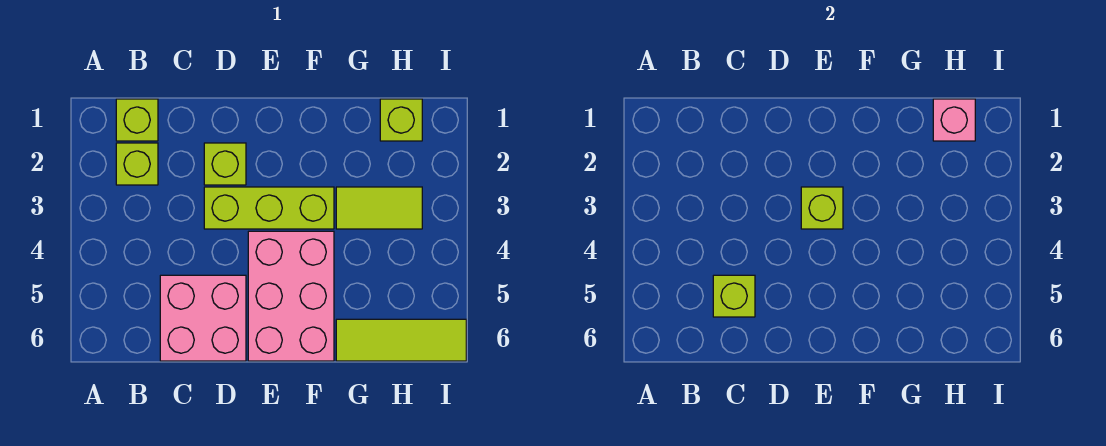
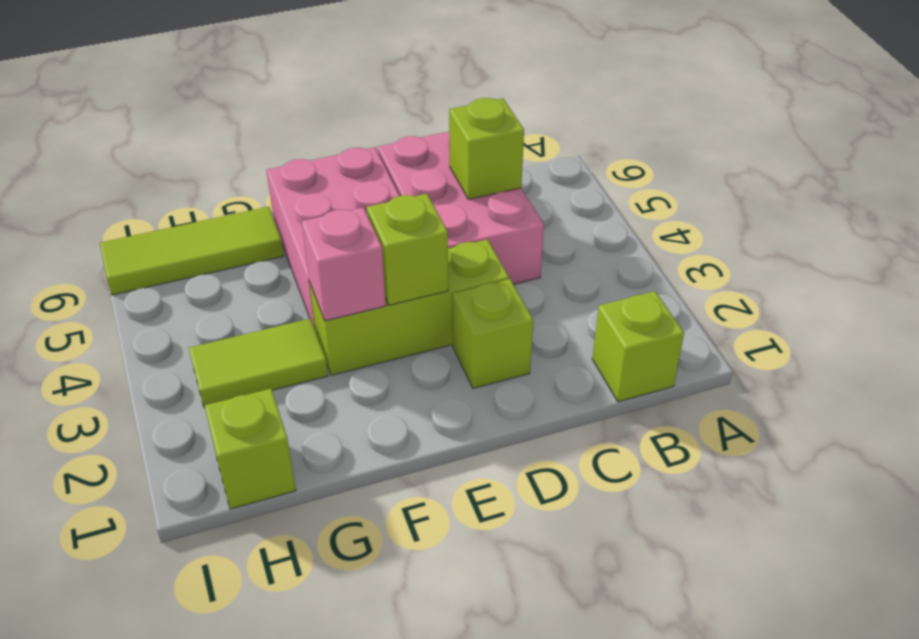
lime 1x1 brick [116,143,158,185] -> none
pink 2x2 brick [160,275,246,361] -> pink 2x3 brick [378,132,544,284]
pink 1x1 brick [933,99,975,141] -> pink 1x1 brick moved to [302,207,386,321]

